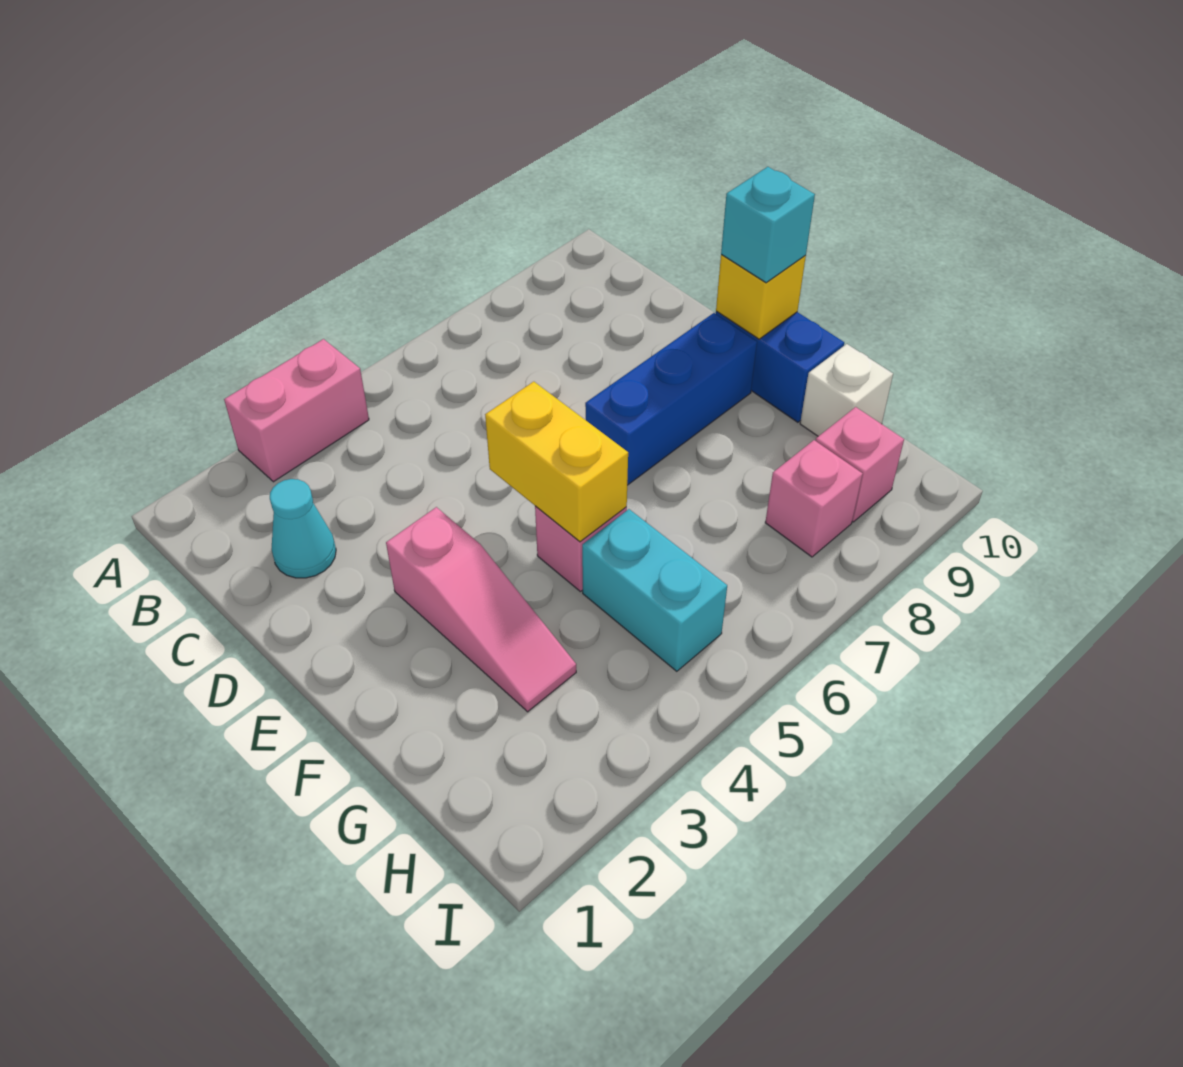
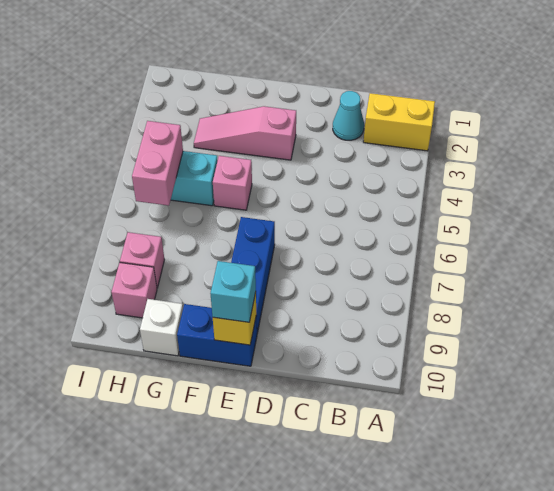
pink 1x2 brick [224,339,369,482] -> pink 1x2 brick moved to [132,121,183,206]
yellow 1x2 brick [485,382,628,542] -> yellow 1x2 brick moved to [363,93,435,151]

